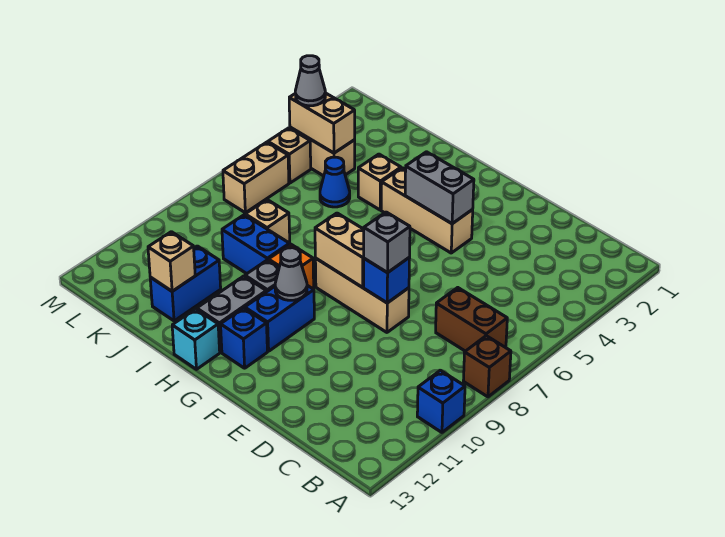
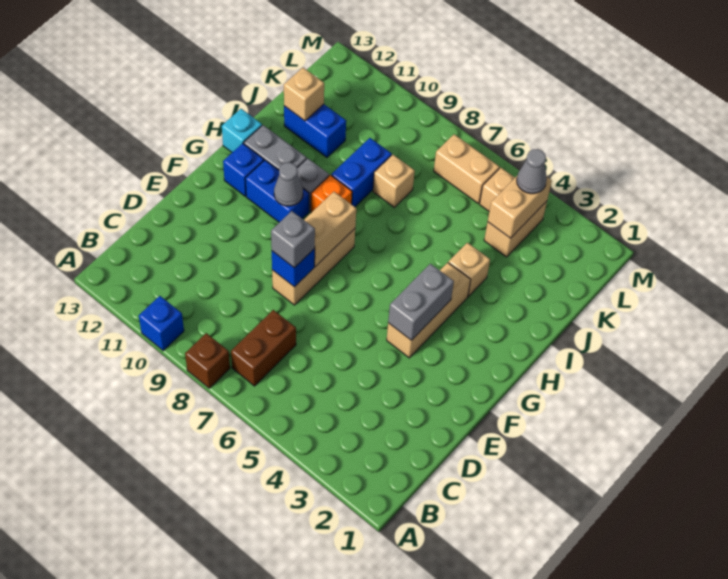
blue 1x1 cone [320,157,350,207] -> none

